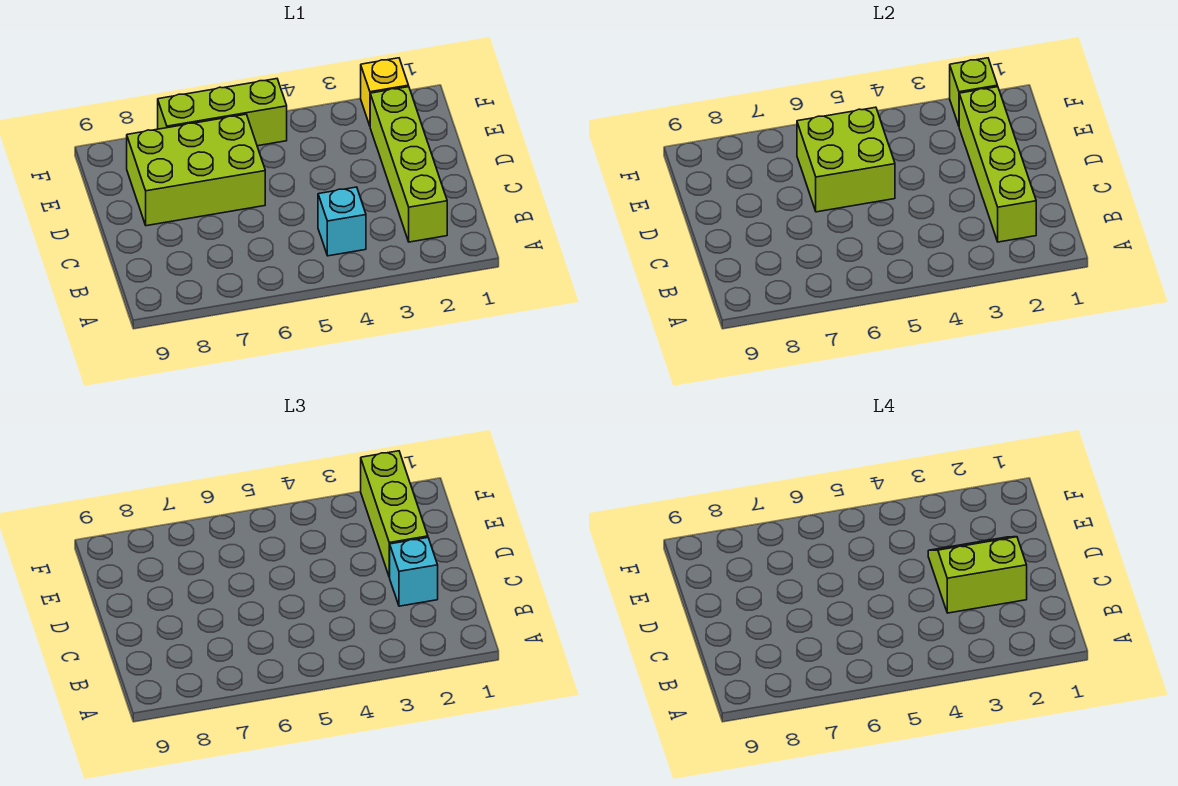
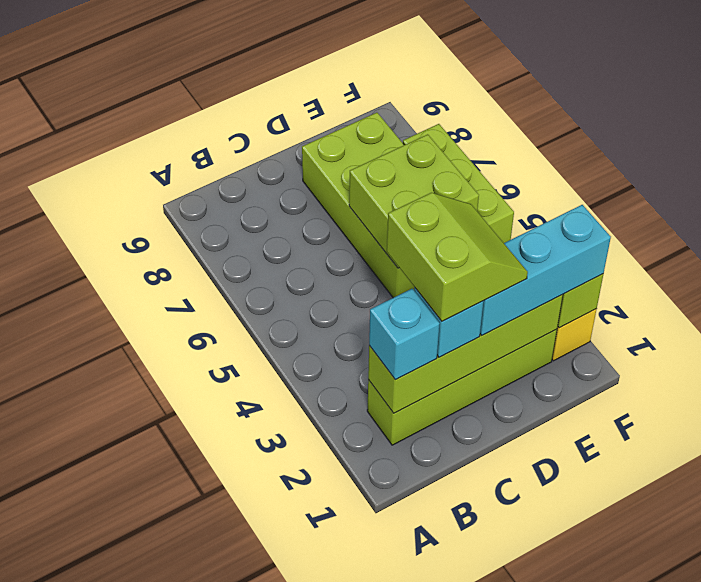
cyan 1x1 brick [318,187,366,256] -> cyan 1x1 brick moved to [369,289,440,380]
lime 1x3 brick [361,451,428,577] -> cyan 1x3 brick [480,205,611,335]
lime 2x3 brick [127,114,265,226] -> lime 2x4 brick [302,113,415,298]

